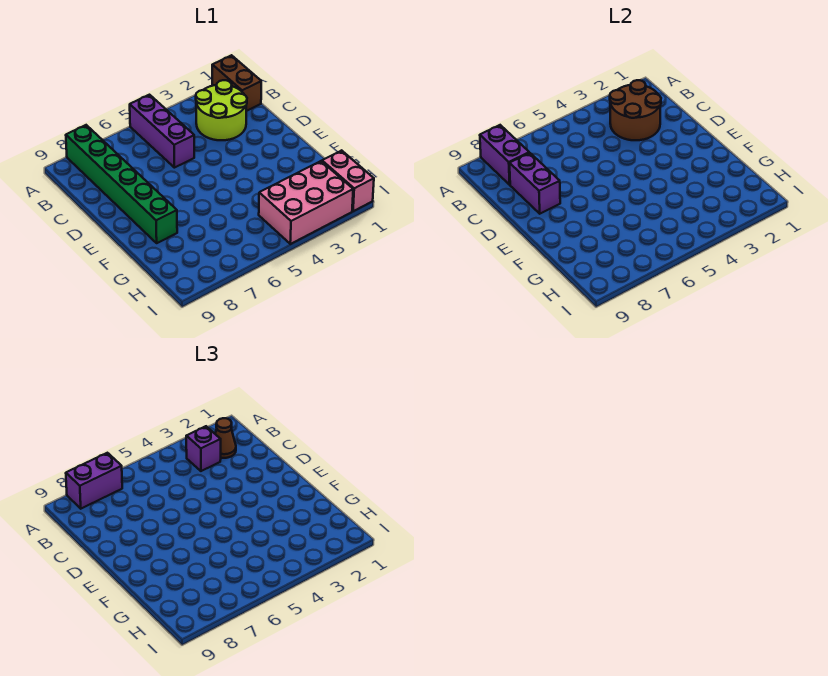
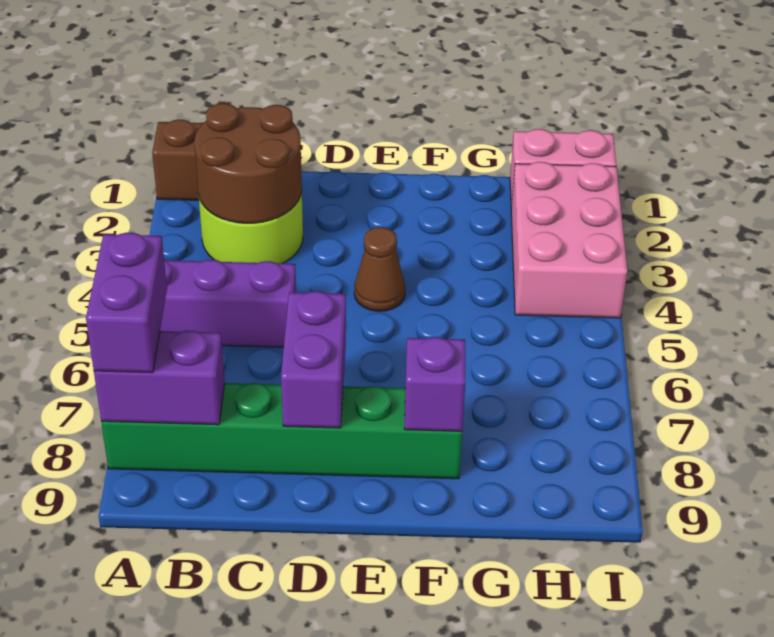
brown 1x1 cone [215,418,236,458] -> brown 1x1 cone moved to [354,227,405,311]
purple 1x1 brick [186,426,221,471] -> purple 1x1 brick moved to [404,337,465,431]
purple 1x2 brick [510,153,560,214] -> purple 1x2 brick turned to [281,291,346,428]

